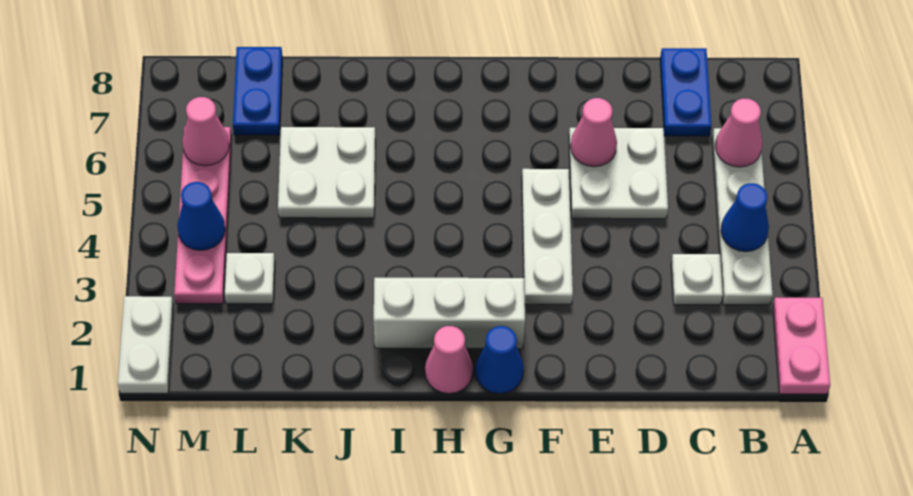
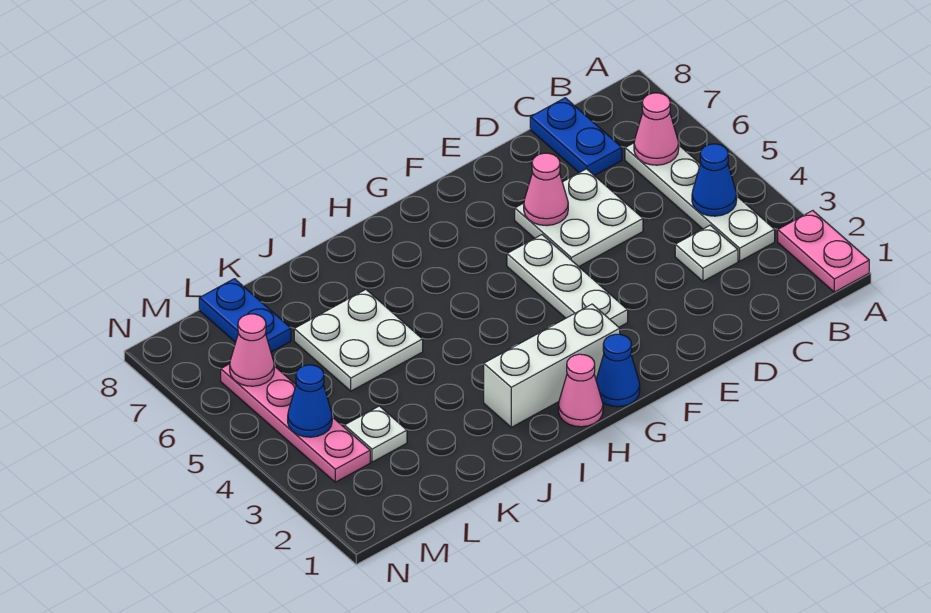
white 1x2 plate [118,296,174,393] -> none

